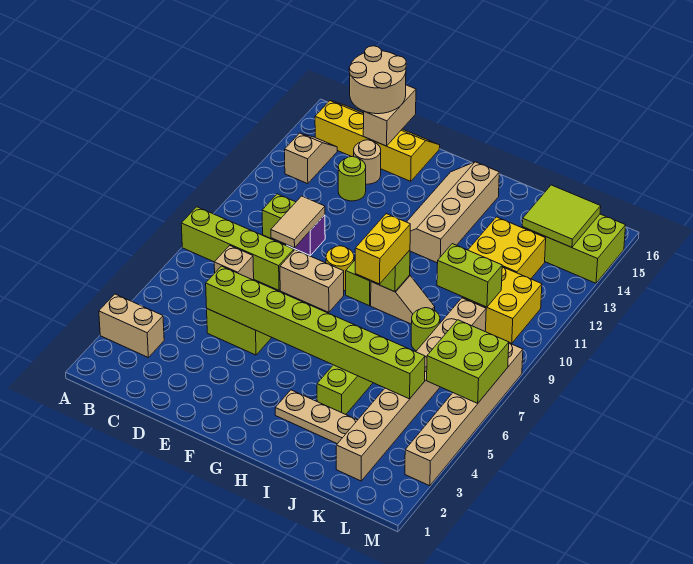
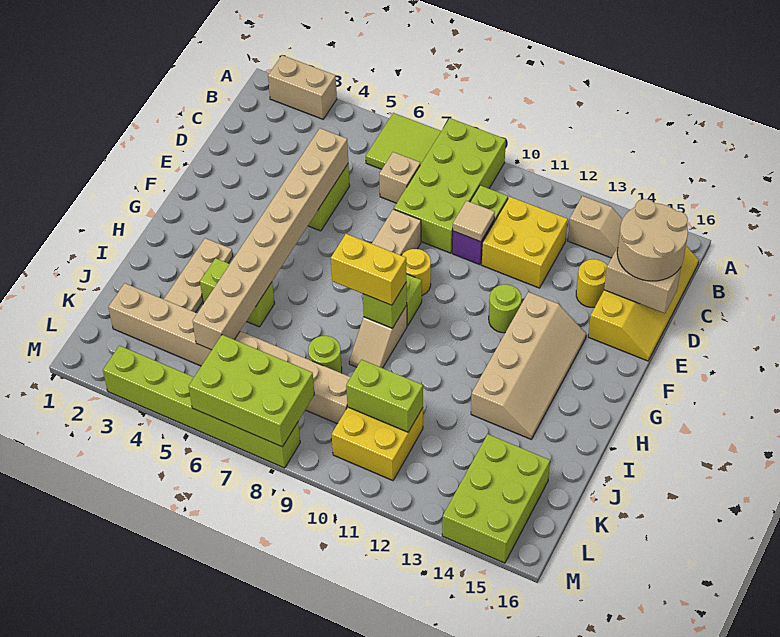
tan 1x2 brick [99,294,164,357] -> tan 1x2 brick turned to [268,55,337,119]
lime 1x4 brick [181,207,294,290] -> lime 2x4 brick [394,118,506,253]
lime 1x8 brick [206,266,425,399] -> tan 1x8 brick [193,128,348,350]
tan 1x2 tile [271,196,325,248] -> tan 1x1 tile [453,201,495,242]
lime 1x1 round brick [338,156,366,201] -> lime 1x1 round brick moved to [489,284,521,333]
tan 1x1 round brick [354,140,381,184] -> yellow 1x1 round brick [576,259,607,307]
tan 2x4 slope [407,162,499,263] -> tan 2x4 slope turned to [471,292,586,439]
lime 1x2 brick [437,244,502,307] -> lime 1x2 brick turned to [346,360,423,432]
yellow 2x2 brick [468,217,546,279] -> yellow 2x2 brick moved to [482,196,568,288]
lime 2x2 tile [522,185,601,247] -> lime 2x2 tile moved to [366,113,441,169]
lime 2x2 brick [427,320,509,403] -> lime 2x3 brick [189,335,314,447]
tan 1x6 brick [405,343,523,486] -> lime 1x6 brick [103,346,300,468]

